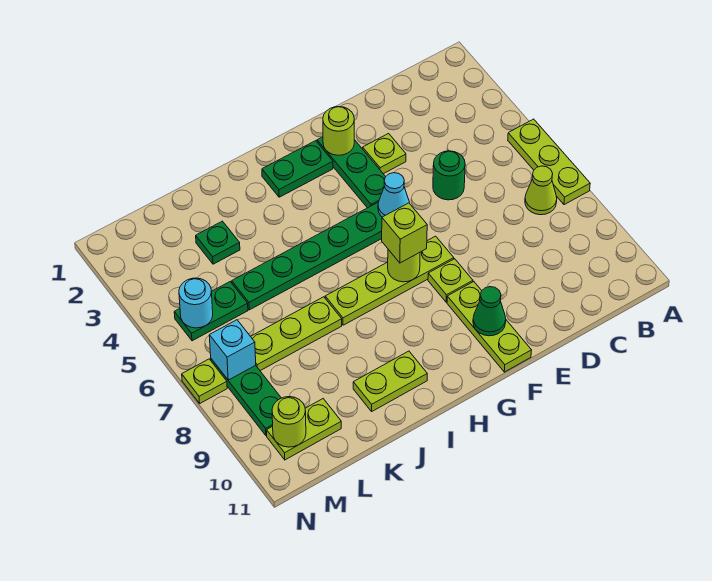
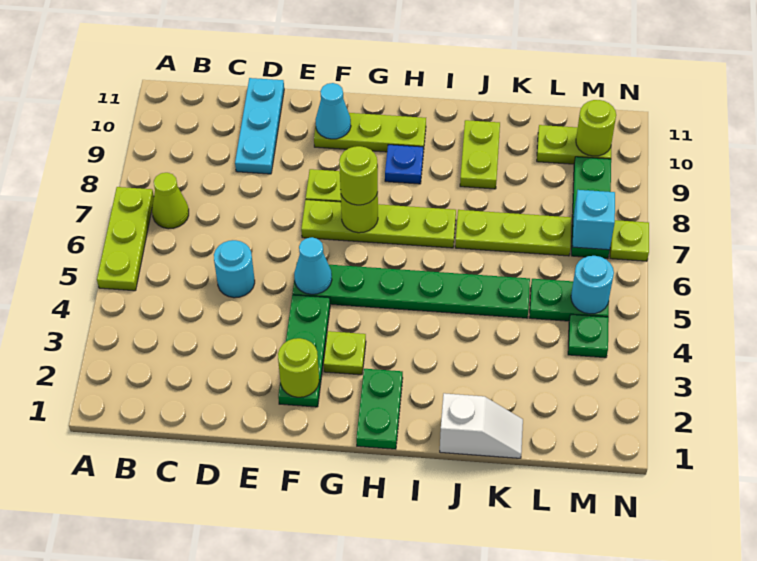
green 1x1 round brick [433,151,465,200] -> cyan 1x1 round brick [214,240,255,298]
none -> cyan 1x3 plate [235,78,284,174]
lime 1x1 plate [363,134,406,174] -> lime 1x1 plate moved to [324,331,366,375]
lime 1x3 plate [447,282,531,372] -> lime 1x3 plate turned to [314,113,426,153]
green 1x1 cone [473,287,506,336] -> cyan 1x1 cone [315,83,351,139]
green 1x2 plate [262,141,333,197] -> green 1x2 plate turned to [356,369,403,449]
lime 1x1 brick [382,203,427,263] -> lime 1x1 round brick [339,146,378,205]
none -> blue 1x1 plate [385,145,423,184]
lime 1x2 plate [353,351,427,411] -> lime 1x2 plate turned to [460,120,500,189]
none -> white 1x2 slope [440,393,523,458]
green 1x1 plate [196,221,240,264] -> green 1x1 plate moved to [568,315,609,358]

